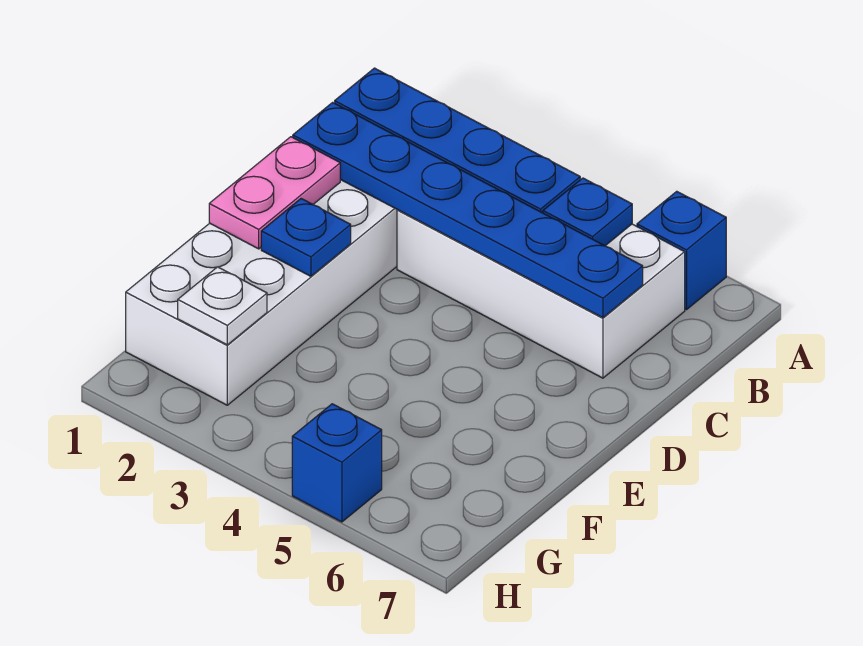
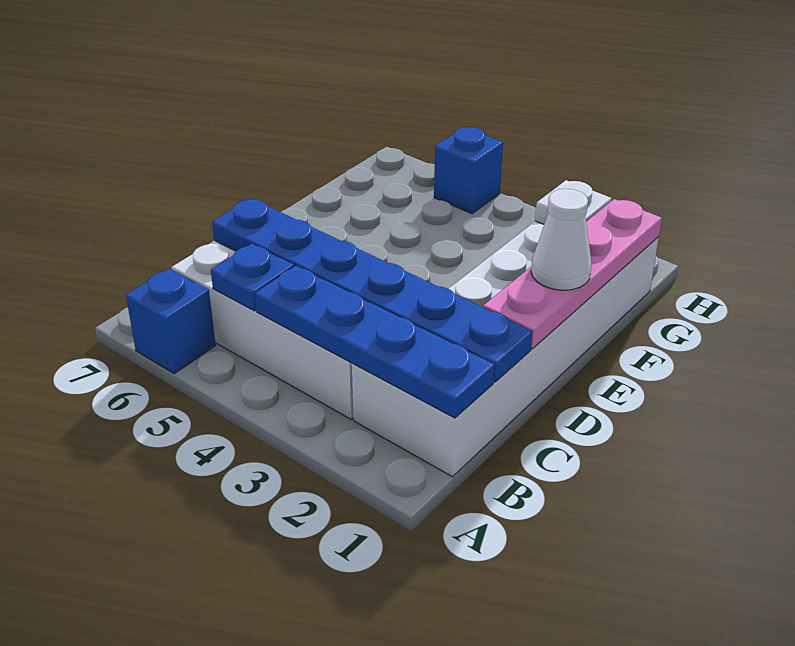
pink 1x2 plate [209,137,340,249] -> pink 1x4 plate [483,199,662,349]
none -> white 1x1 cone [531,189,592,290]
blue 1x1 plate [261,199,351,276] -> none

